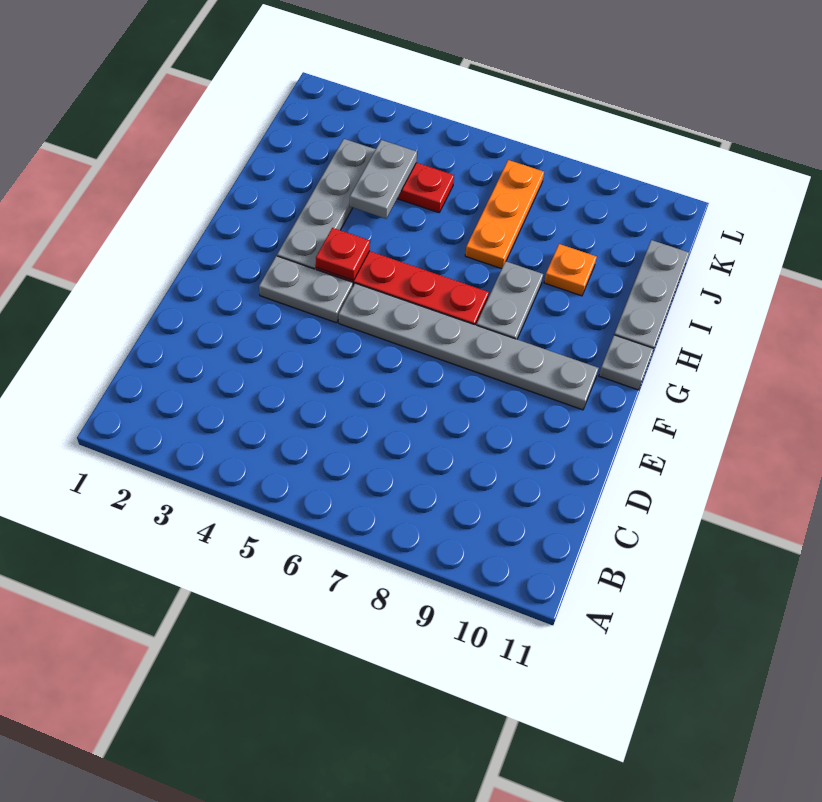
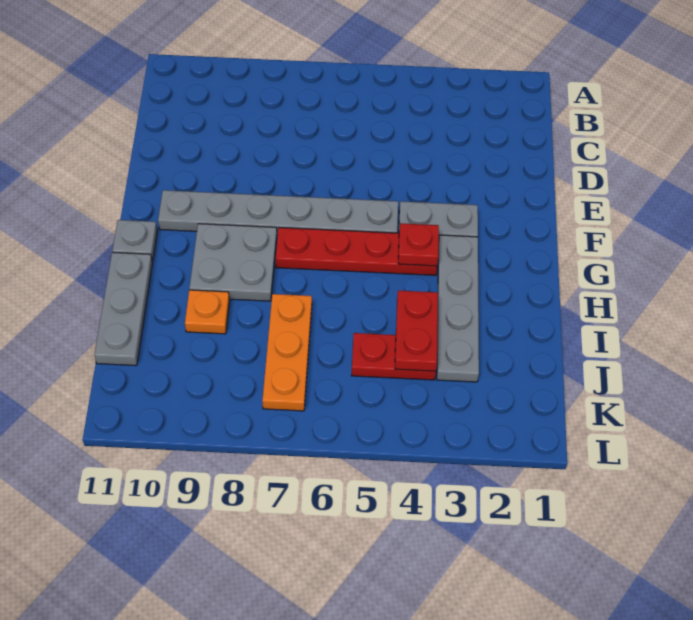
grey 1x2 plate [476,261,543,339] -> grey 2x2 plate [189,224,277,301]
grey 1x2 plate [350,140,417,219] -> red 1x2 plate [395,291,438,371]

